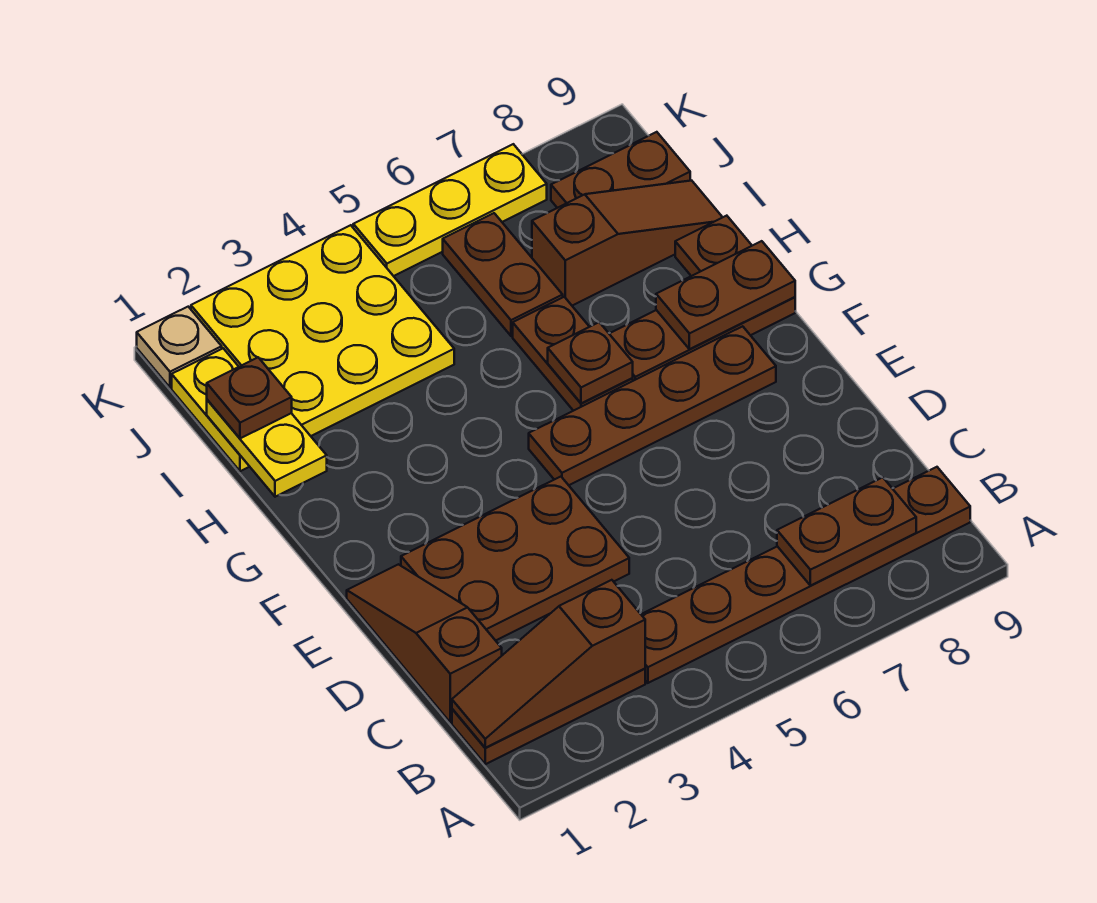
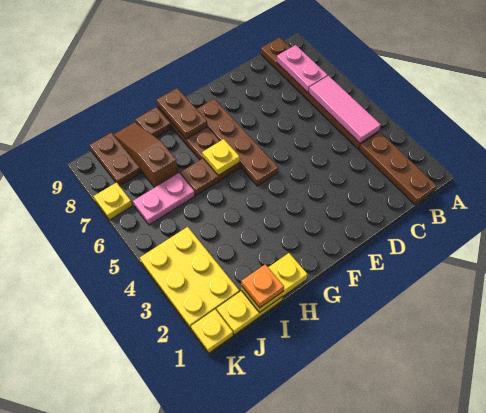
brown 1x3 slope [452,580,645,748] -> none
none -> pink 1x3 tile [309,76,381,143]
brown 1x2 plate [777,477,916,586] -> pink 1x2 plate [277,45,328,93]
brown 1x3 slope [347,564,502,722] -> none
brown 2x3 plate [401,477,629,641] -> none
brown 1x1 plate [548,322,633,403] -> yellow 1x1 plate [202,139,240,175]
brown 1x1 plate [207,357,292,438] -> orange 1x1 plate [241,264,284,308]
yellow 3x3 plate [191,225,454,436] -> yellow 2x3 plate [140,227,239,329]
brown 1x2 plate [443,213,563,336] -> pink 1x2 plate [133,173,195,225]
tan 1x1 plate [137,307,222,388] -> yellow 1x1 plate [191,309,233,353]
yellow 1x3 plate [353,144,547,276] -> yellow 1x1 plate [94,183,132,220]

